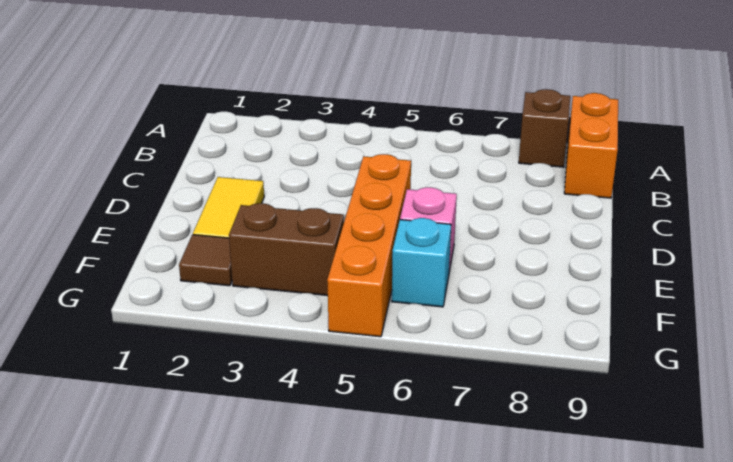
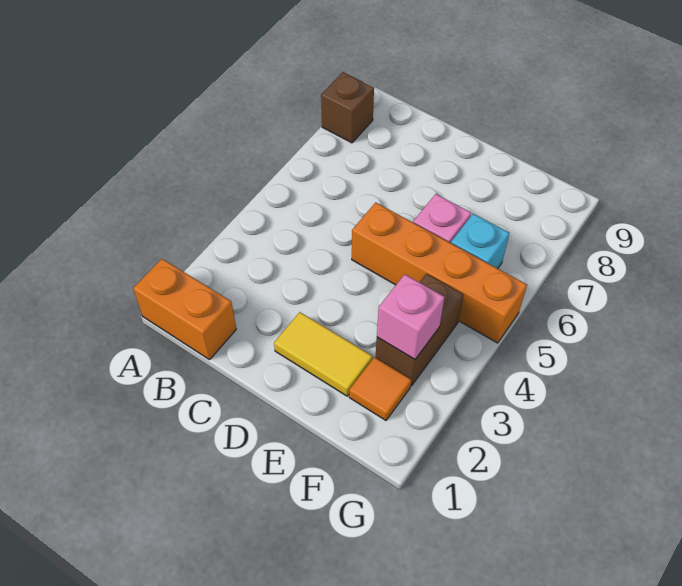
orange 1x2 brick [564,93,618,198] -> orange 1x2 brick moved to [133,259,236,360]
brown 1x1 tile [179,235,232,286] -> orange 1x1 tile [349,357,411,420]
none -> pink 1x1 brick [377,274,445,359]

